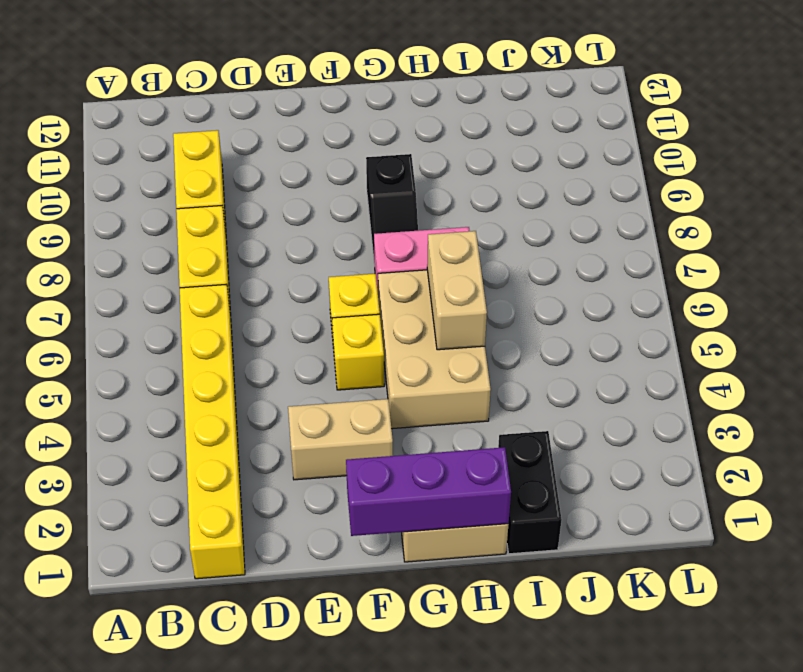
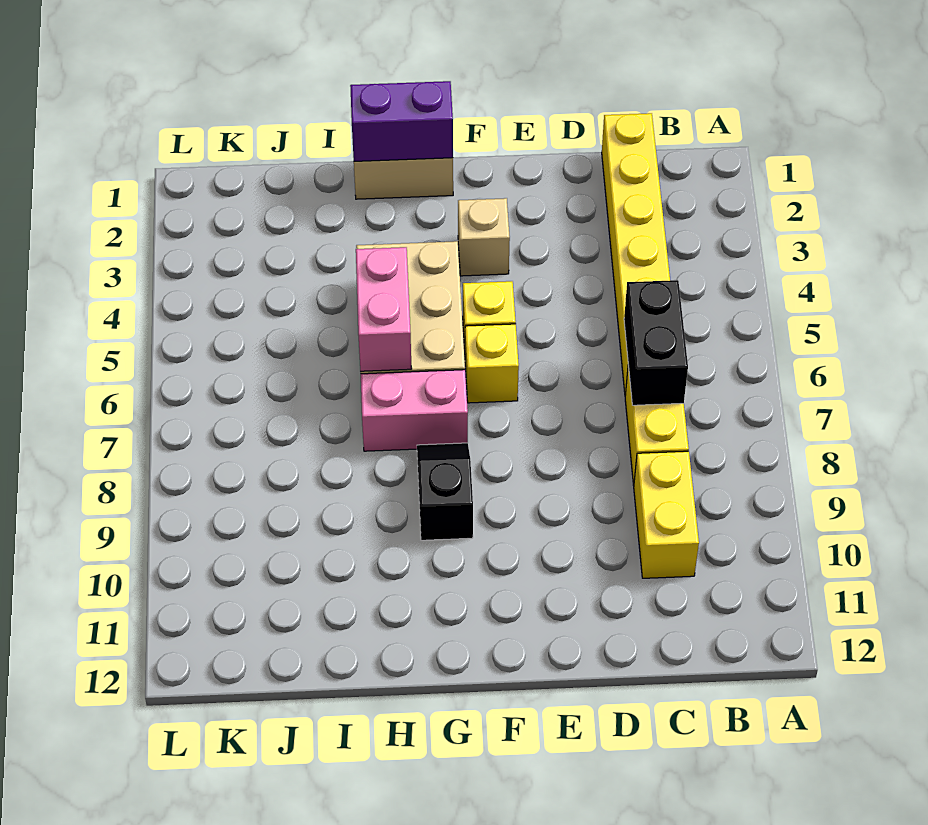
tan 1x2 brick [288,399,393,480] -> tan 1x1 brick [458,198,510,276]
purple 1x3 brick [346,447,511,536] -> purple 1x2 brick [350,81,453,161]
tan 1x2 brick [427,231,487,350] -> pink 1x2 brick [356,247,412,371]
black 1x2 brick [498,431,562,554] -> black 1x2 brick moved to [624,280,688,405]

